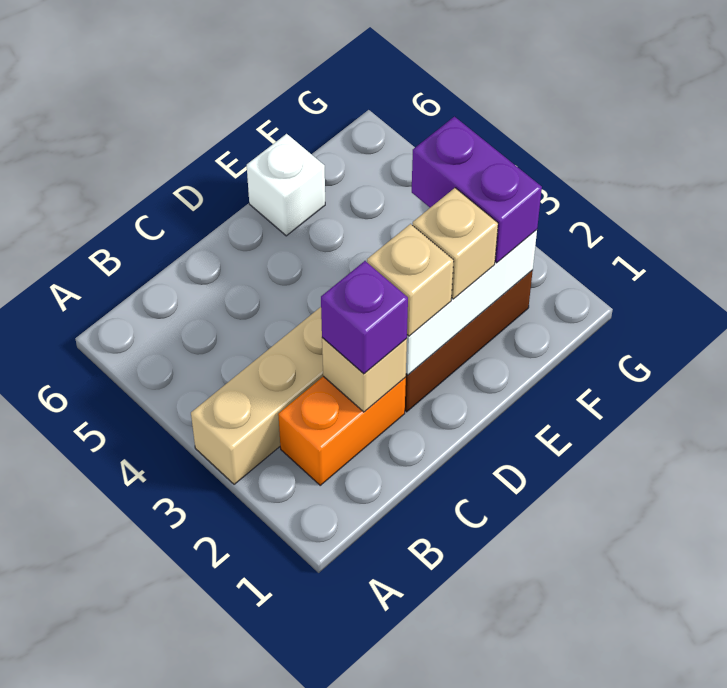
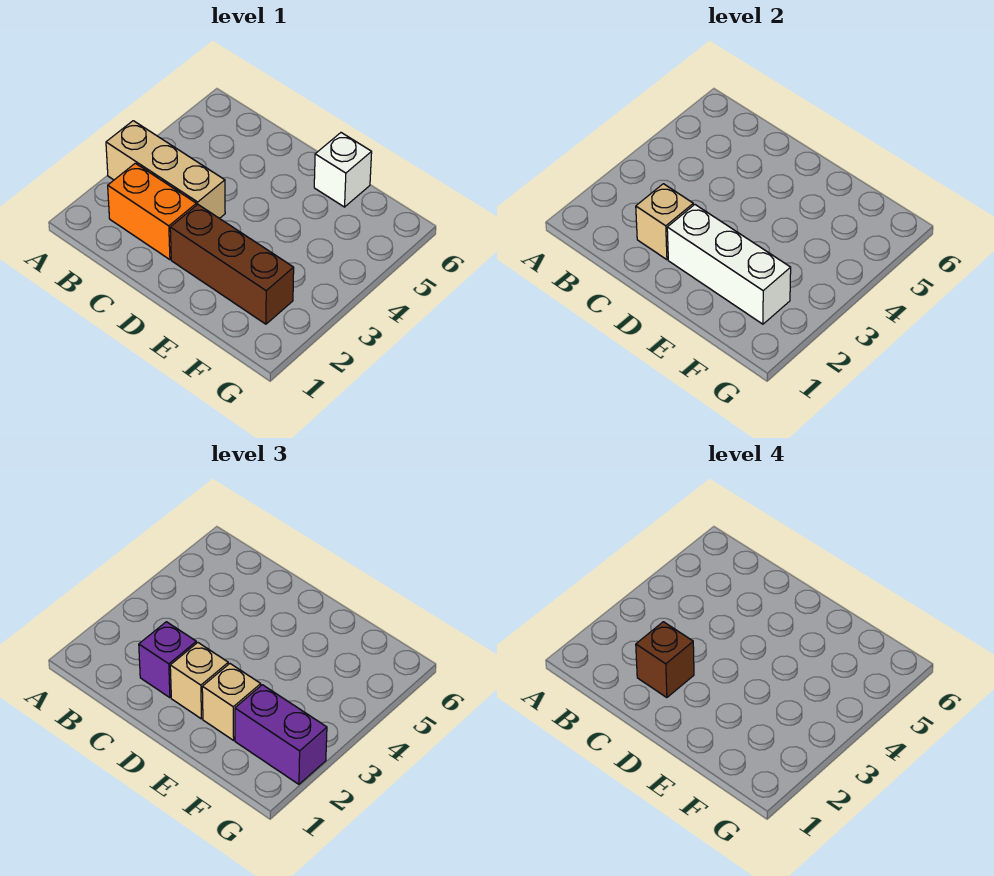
none -> brown 1x1 brick [636,622,694,698]
purple 1x2 brick [412,117,542,263] -> purple 1x2 brick turned to [235,685,327,784]

